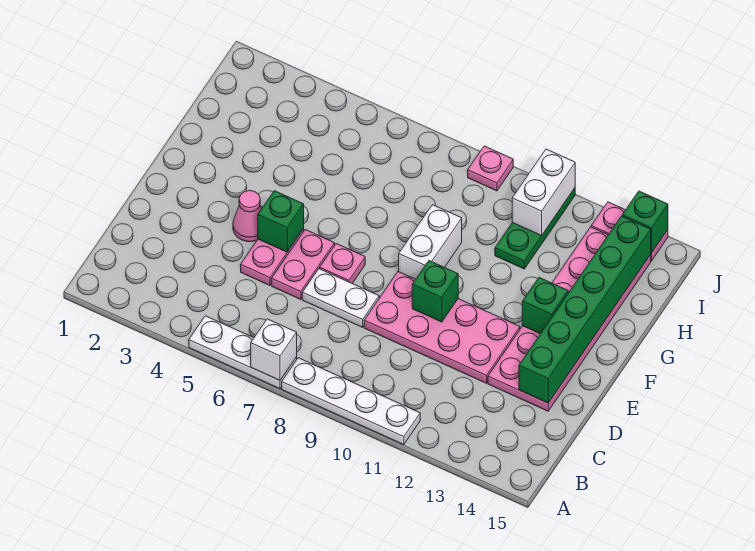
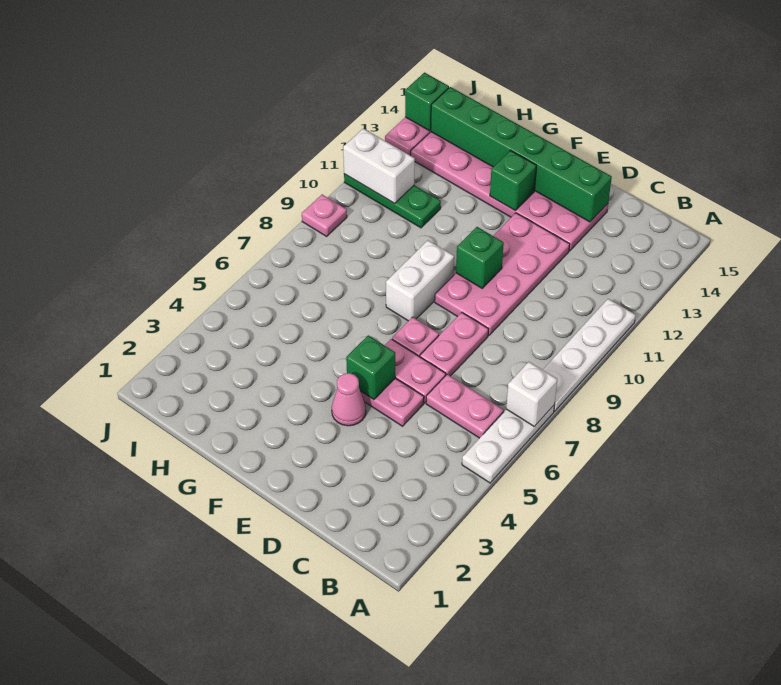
none -> pink 1x2 plate [426,374,504,438]
white 1x2 plate [302,269,379,327] -> pink 1x2 plate [420,313,488,376]
white 1x2 brick [399,205,462,279] -> white 1x2 brick turned to [386,240,454,321]

